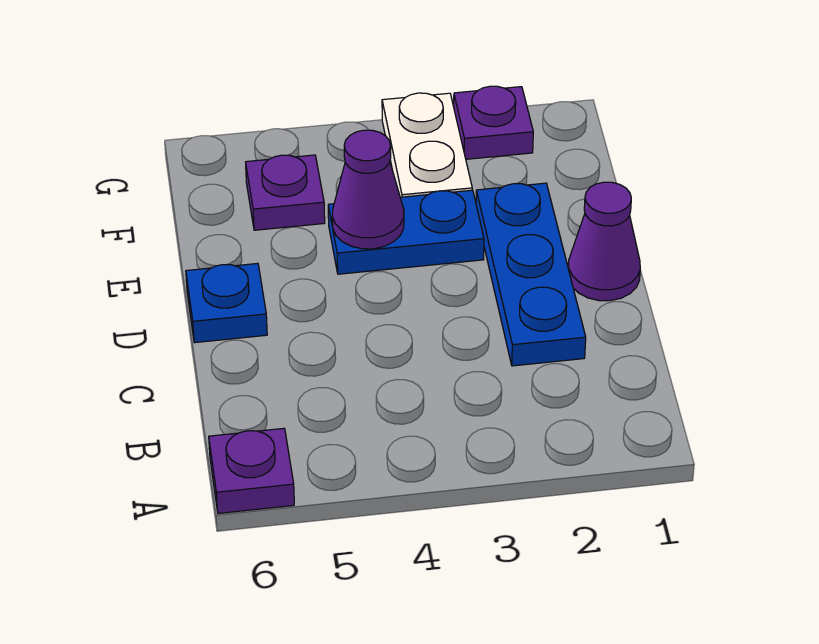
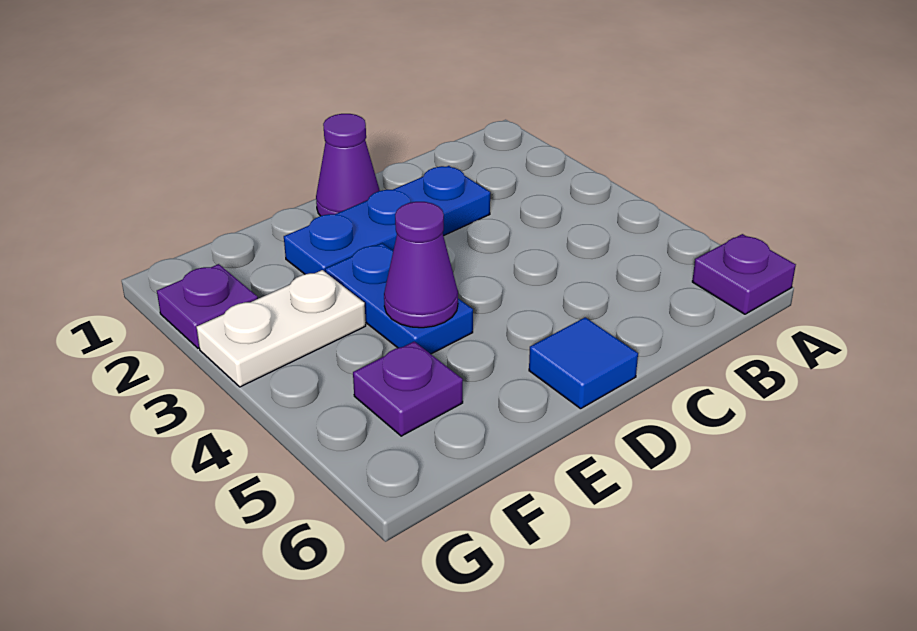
blue 1x1 plate [186,263,267,343] -> blue 1x1 tile [529,317,638,409]

